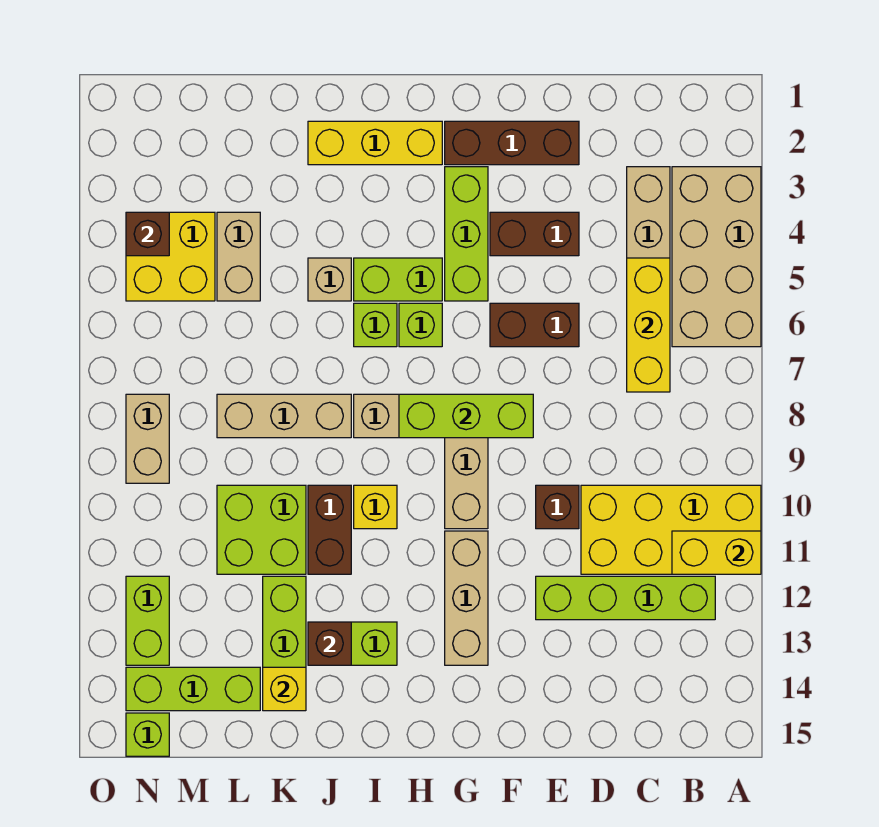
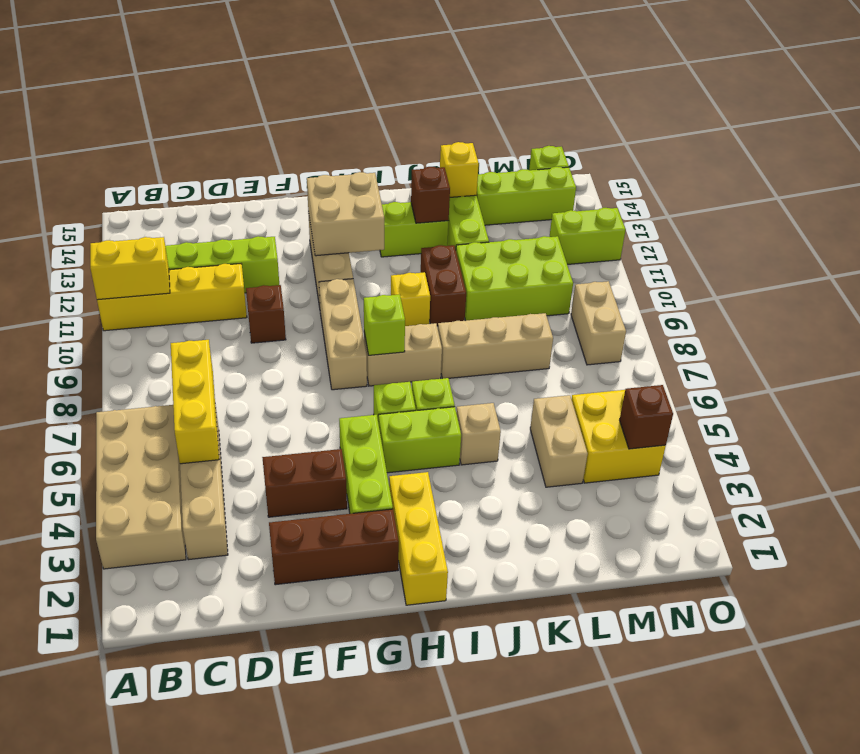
yellow 2x4 brick [581,485,761,574] -> yellow 1x4 brick [97,264,247,331]
brown 1x2 brick [490,303,579,347] -> none
lime 1x3 brick [399,394,533,438] -> lime 1x1 brick [364,294,405,355]
none -> tan 2x2 brick [307,172,384,256]
yellow 1x3 brick [308,121,442,165] -> yellow 1x3 brick turned to [389,472,448,605]
lime 2x2 brick [217,485,306,574] -> lime 2x3 brick [456,236,573,321]
lime 1x2 brick [126,576,169,665] -> lime 1x2 brick turned to [550,208,626,264]

